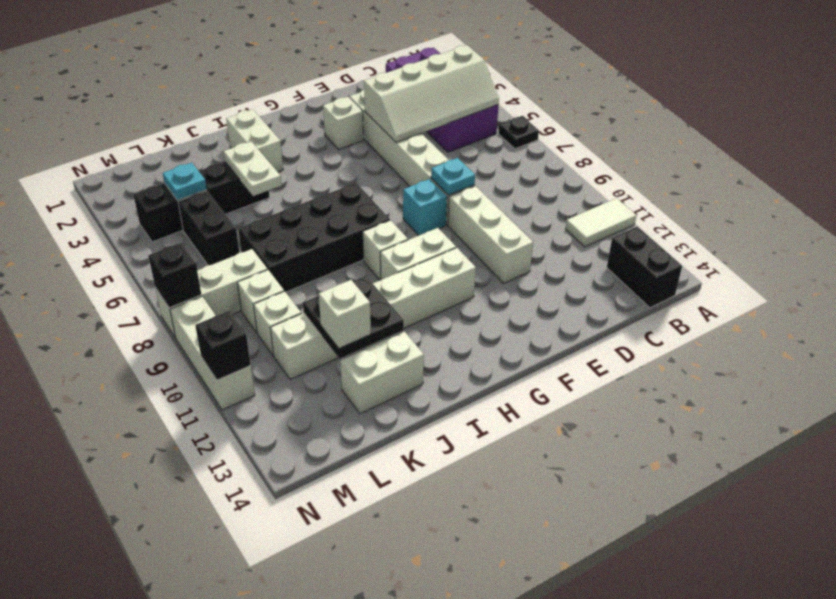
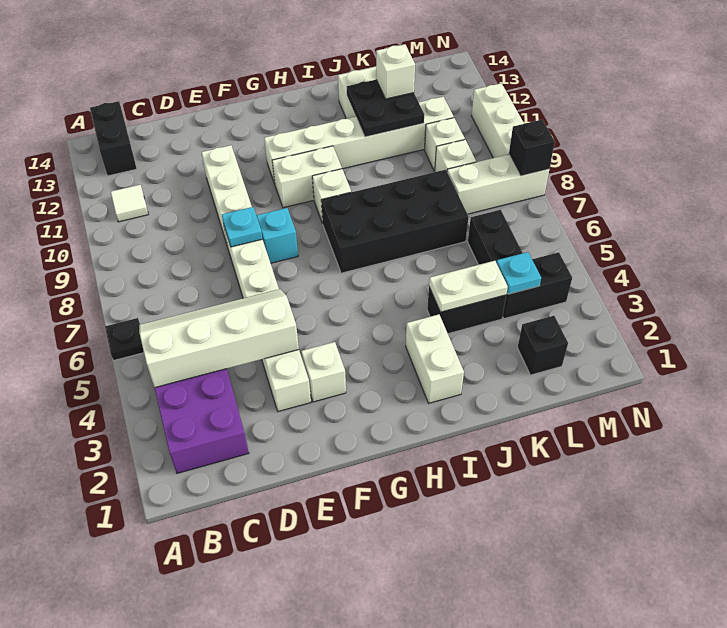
white 1x2 tile [566,198,636,247] -> white 1x1 tile [111,185,148,222]
white 1x2 plate [224,141,281,196] -> white 1x2 plate turned to [429,261,508,312]
black 1x1 brick [195,311,251,380] -> black 1x1 brick moved to [517,316,568,375]

